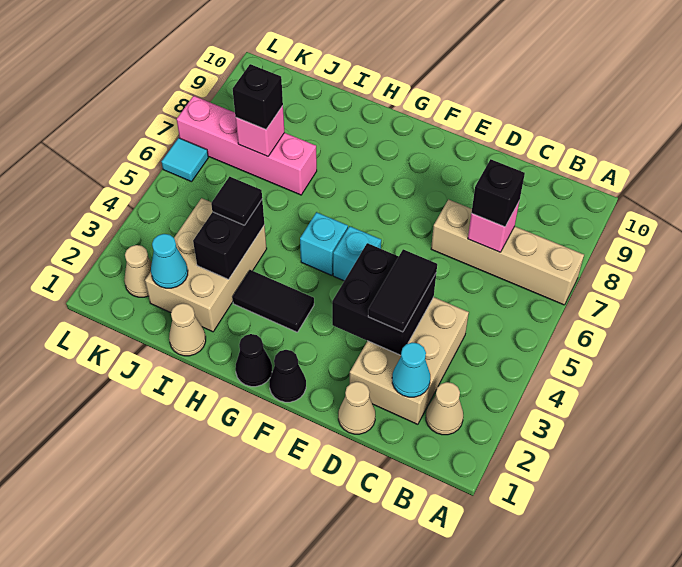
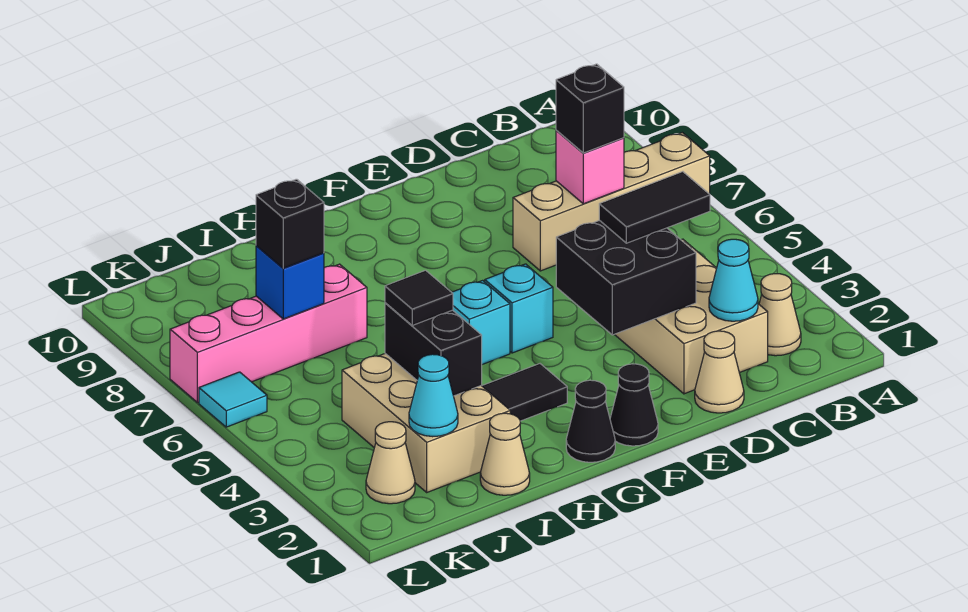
black 1x2 tile [368,249,437,332] -> black 1x2 tile turned to [599,172,710,243]
pink 1x1 brick [236,106,285,156] -> blue 1x1 brick [256,246,324,319]

